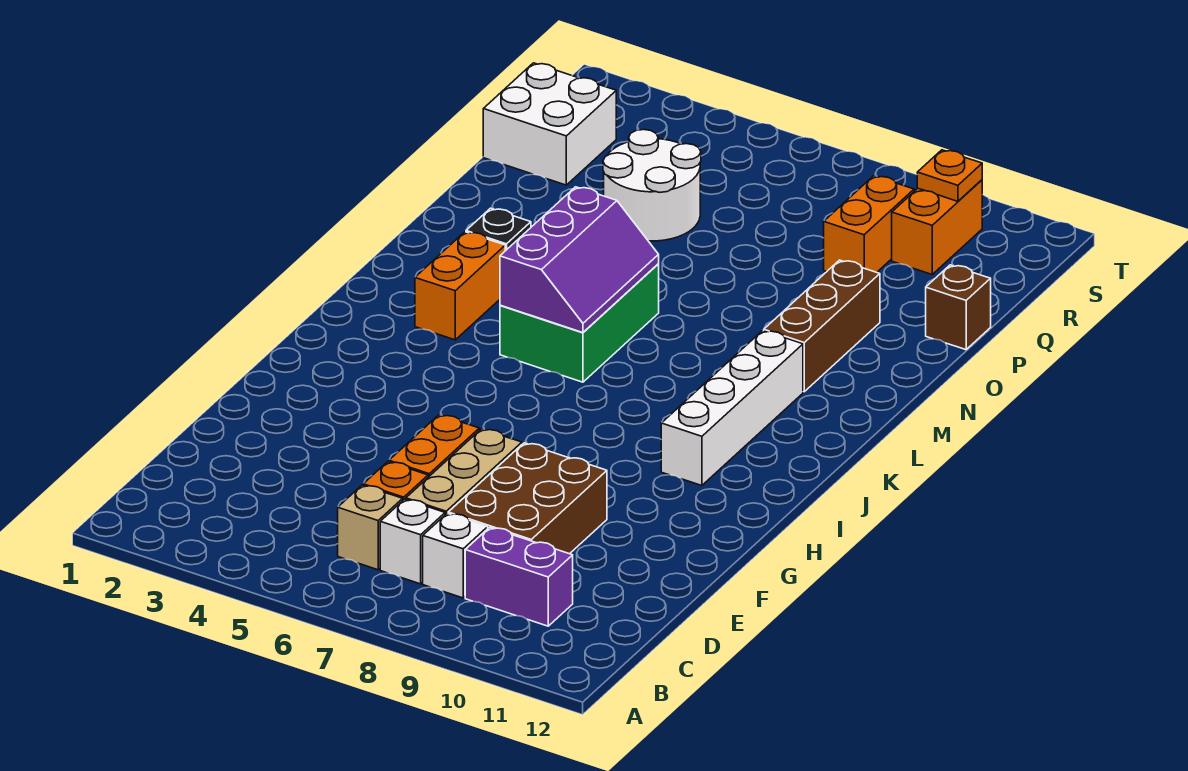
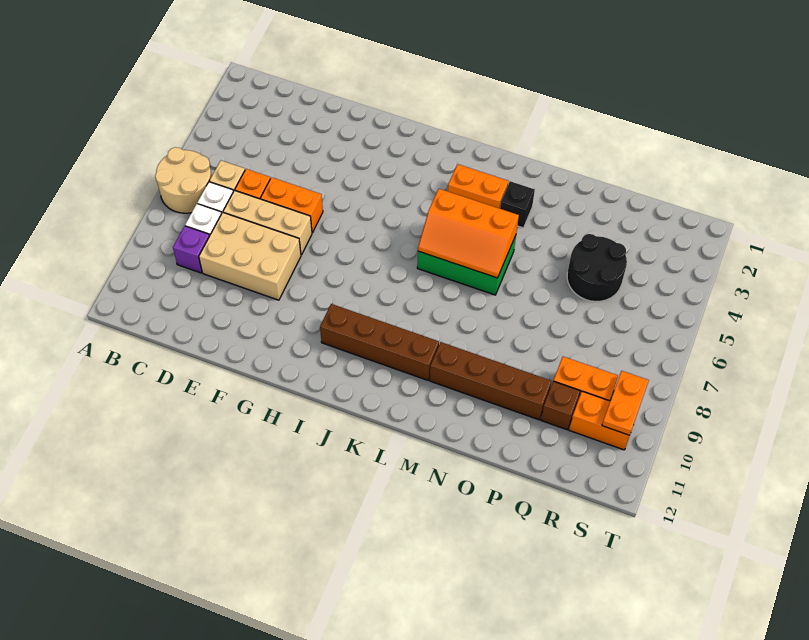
none -> tan 2x2 round brick [155,147,212,213]
purple 1x2 brick [465,527,573,626] -> purple 1x1 brick [173,226,209,273]
brown 2x3 brick [448,443,607,554] -> tan 2x3 brick [199,212,301,300]
white 1x4 brick [661,331,803,486] -> brown 1x4 brick [320,304,439,380]
purple 2x3 slope [500,187,659,333] -> orange 2x3 slope [418,189,519,278]
brown 1x3 brick [764,260,880,392] -> brown 1x4 brick [430,342,552,420]
white 2x2 round brick [603,129,701,241] -> black 2x2 round brick [567,234,627,301]
brown 1x1 brick [926,265,991,350] -> brown 1x1 brick moved to [541,381,580,430]
white 2x2 brick [483,63,616,185] -> none
orange 1x1 plate [917,150,982,201] -> orange 1x2 plate [602,371,649,435]

